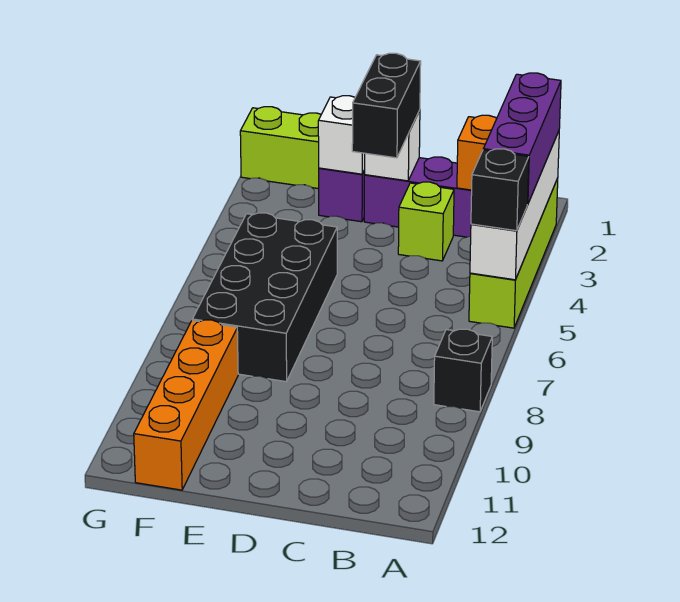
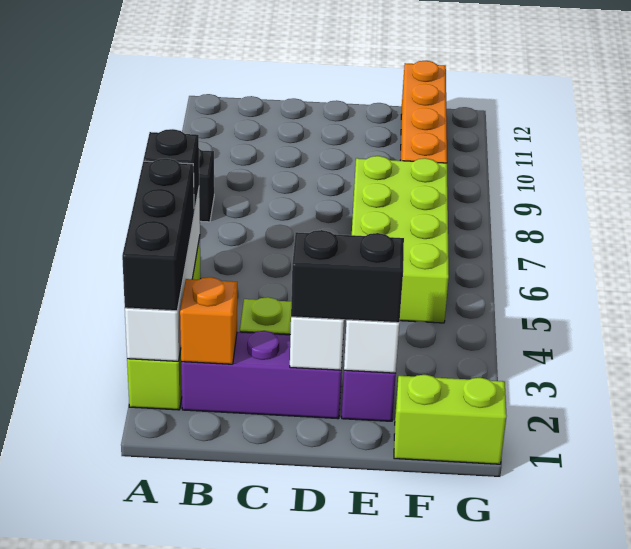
purple 1x3 brick [483,73,561,204] -> black 1x3 brick [122,158,194,311]
black 1x2 brick [352,53,421,158] -> black 1x2 brick turned to [291,230,404,323]
black 2x4 brick [192,213,337,382] -> lime 2x4 brick [352,156,449,323]

